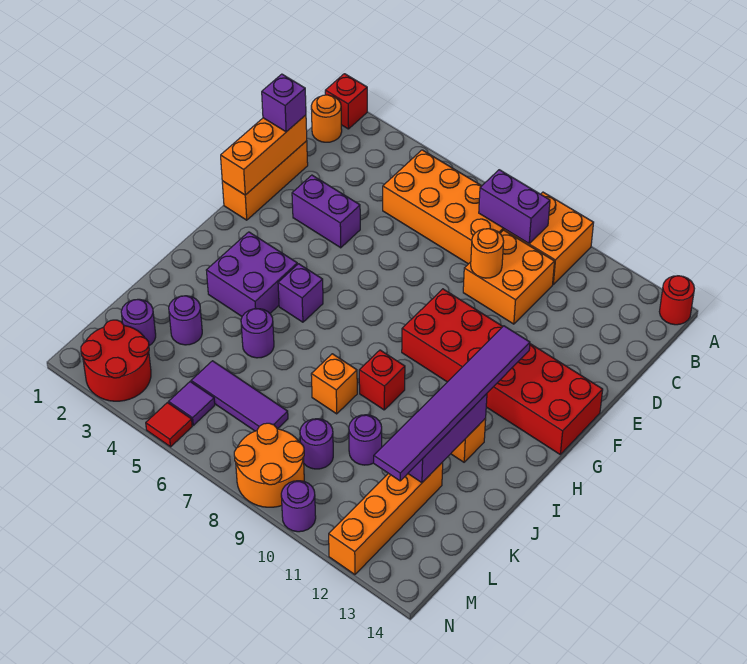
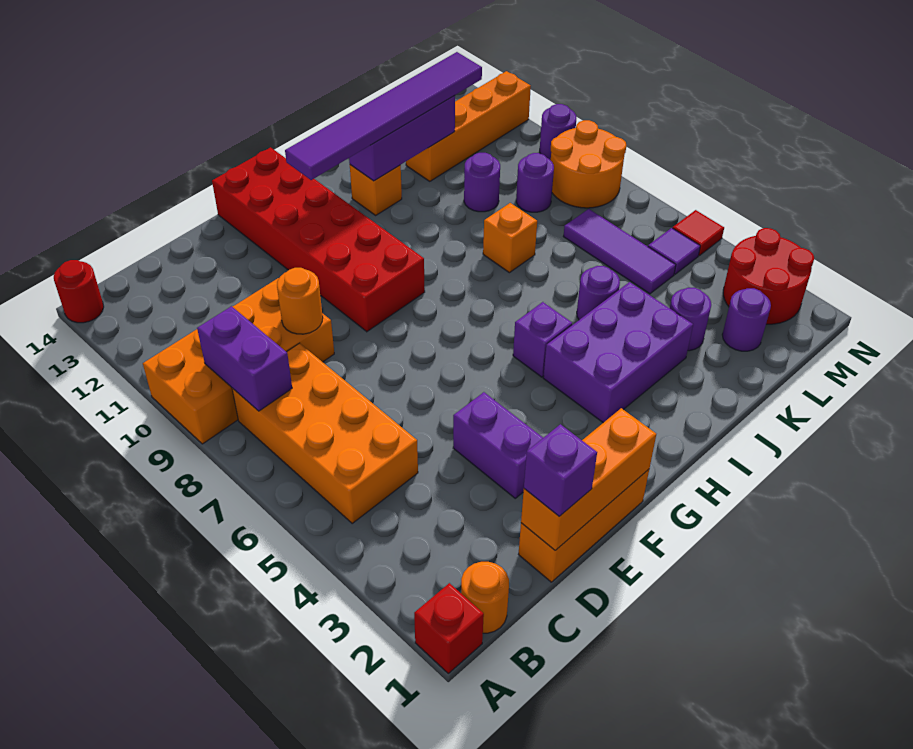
purple 2x2 brick [206,232,297,316] -> purple 2x3 brick [543,282,693,423]
red 1x1 brick [359,350,405,410] -> none

